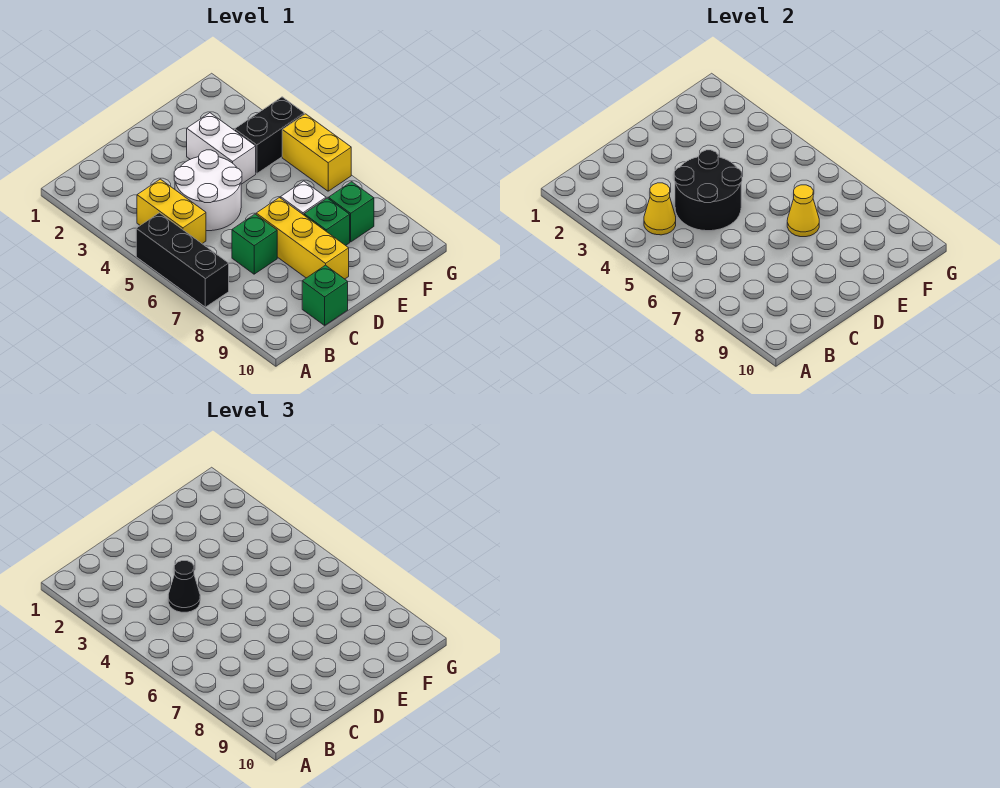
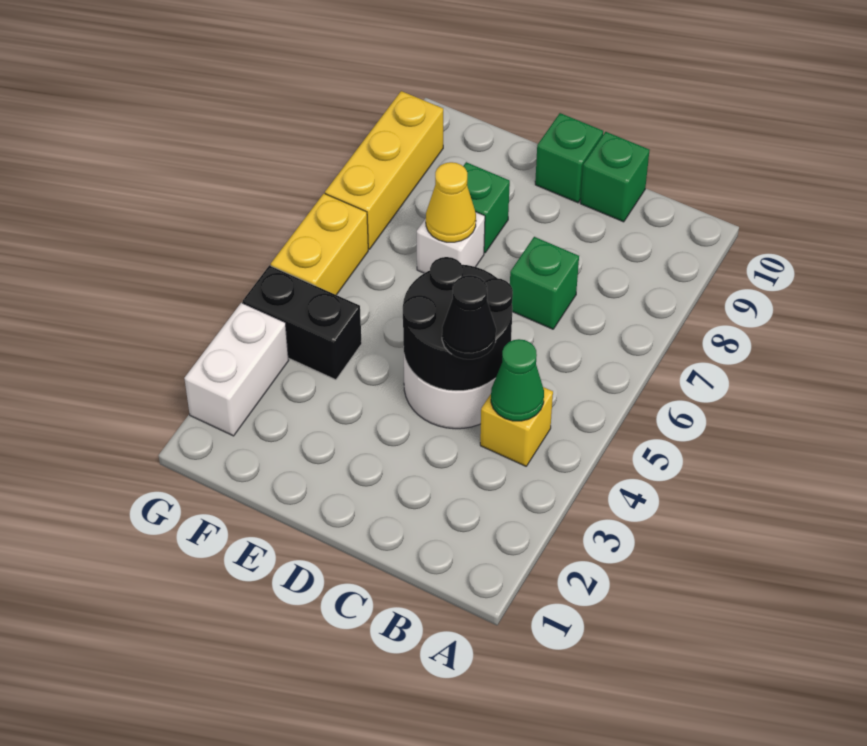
black 1x3 brick [136,213,229,307] -> none
yellow 1x2 brick [137,179,206,244] -> yellow 1x1 brick [480,387,553,466]
yellow 1x1 cone [644,183,676,235] -> green 1x1 cone [491,339,544,421]
yellow 1x3 brick [256,198,349,279] -> yellow 1x3 brick moved to [325,91,443,249]
white 1x2 brick [187,113,256,184] -> white 1x2 brick moved to [184,303,289,436]
green 1x1 brick [328,182,374,242] -> green 1x1 brick moved to [535,113,603,203]

